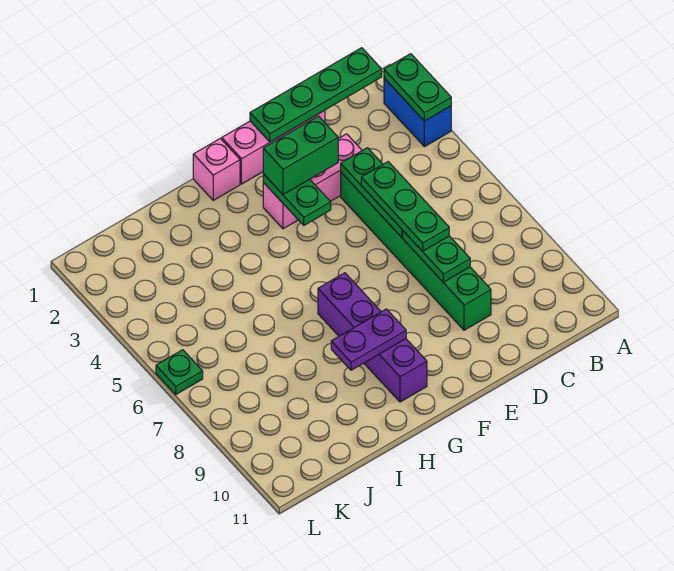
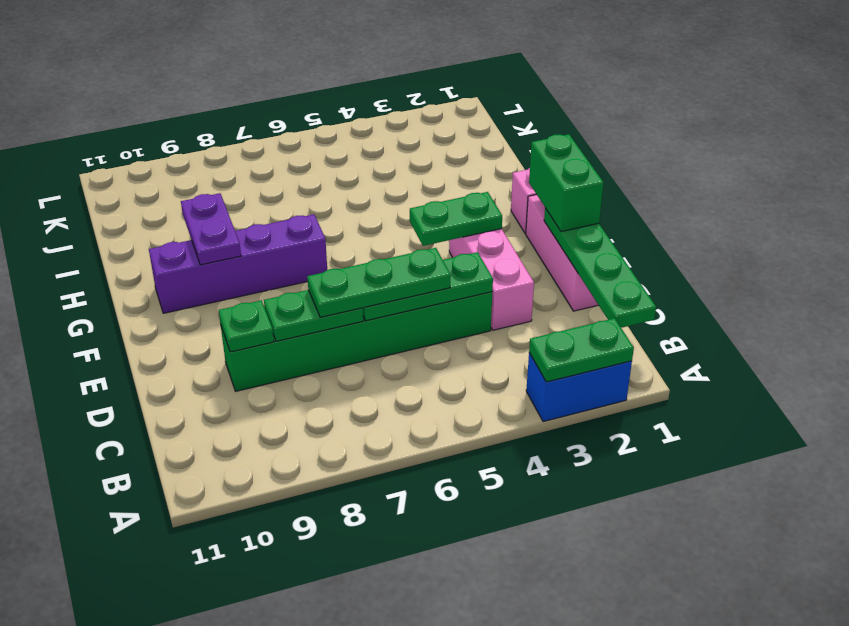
green 1x2 brick [263,116,338,194] -> green 1x2 brick moved to [529,134,604,232]
green 1x1 plate [156,350,203,394] -> green 1x1 plate moved to [219,301,274,352]

